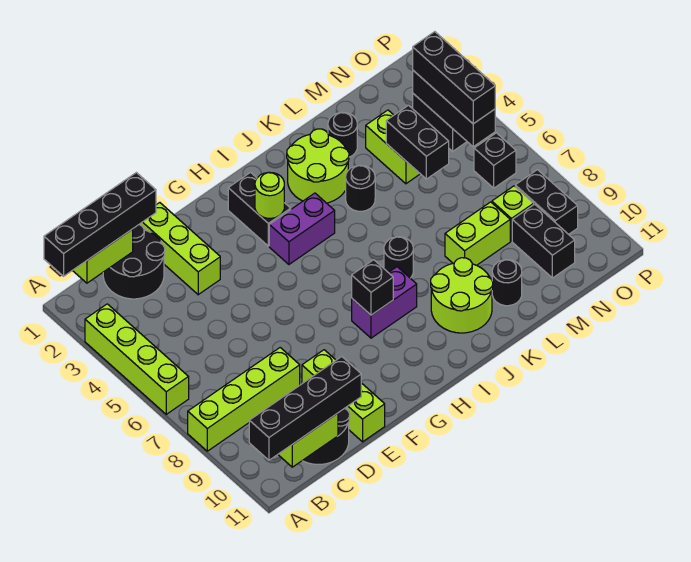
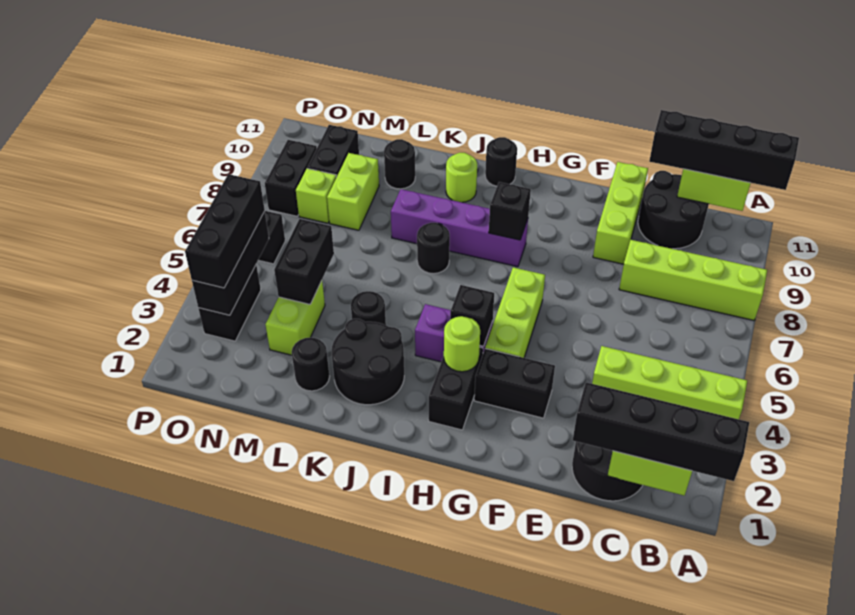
lime 1x4 brick [85,304,189,414] -> lime 1x4 brick turned to [592,346,747,419]
lime 1x3 brick [139,203,220,295] -> lime 1x3 brick moved to [485,267,545,358]
none -> black 1x2 brick [474,349,555,418]
none -> black 1x1 brick [450,285,494,346]
purple 1x2 brick [352,267,417,338] -> purple 1x4 brick [391,189,528,267]
none -> black 1x1 round brick [485,137,517,186]
lime 2x2 round brick [287,129,349,203] -> black 2x2 round brick [332,319,404,405]
lime 2x2 round brick [431,258,493,333] -> lime 1x1 round brick [446,153,477,202]
lime 1x2 brick [445,202,510,265] -> lime 1x2 brick turned to [327,153,379,230]

